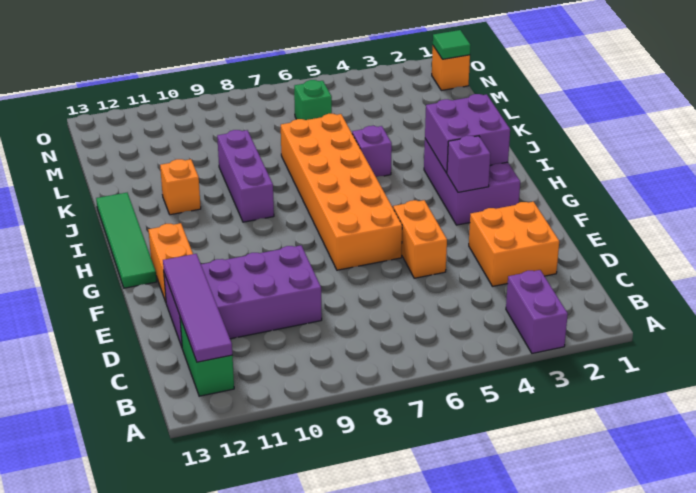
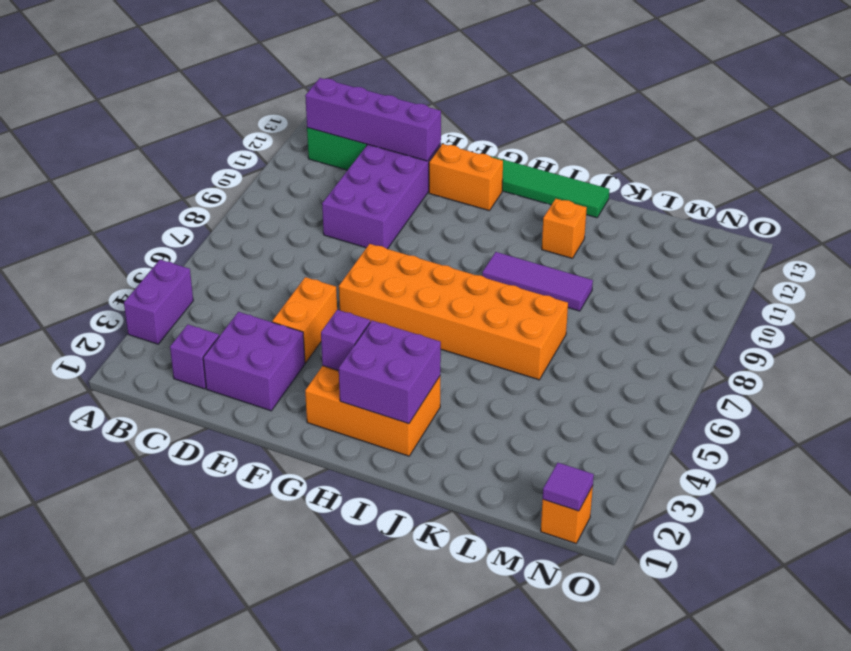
purple 1x2 brick [506,270,568,353] -> purple 1x2 brick turned to [124,260,193,344]
purple 1x4 tile [163,254,232,362] -> purple 1x4 brick [305,78,441,161]
orange 2x2 brick [469,202,559,286] -> purple 2x2 brick [203,312,305,411]
orange 1x2 brick [393,200,447,278] -> orange 1x2 brick turned to [272,277,337,363]
purple 2x3 brick [424,139,520,225] -> orange 2x3 brick [305,366,440,456]
purple 1x3 brick [217,130,274,222] -> purple 1x3 tile [482,252,593,311]
purple 1x1 brick [352,126,392,177] -> purple 1x1 brick moved to [170,324,219,389]
green 1x1 brick [294,80,332,120] -> none
green 1x1 tile [433,30,471,59] -> purple 1x1 tile [543,463,594,511]

